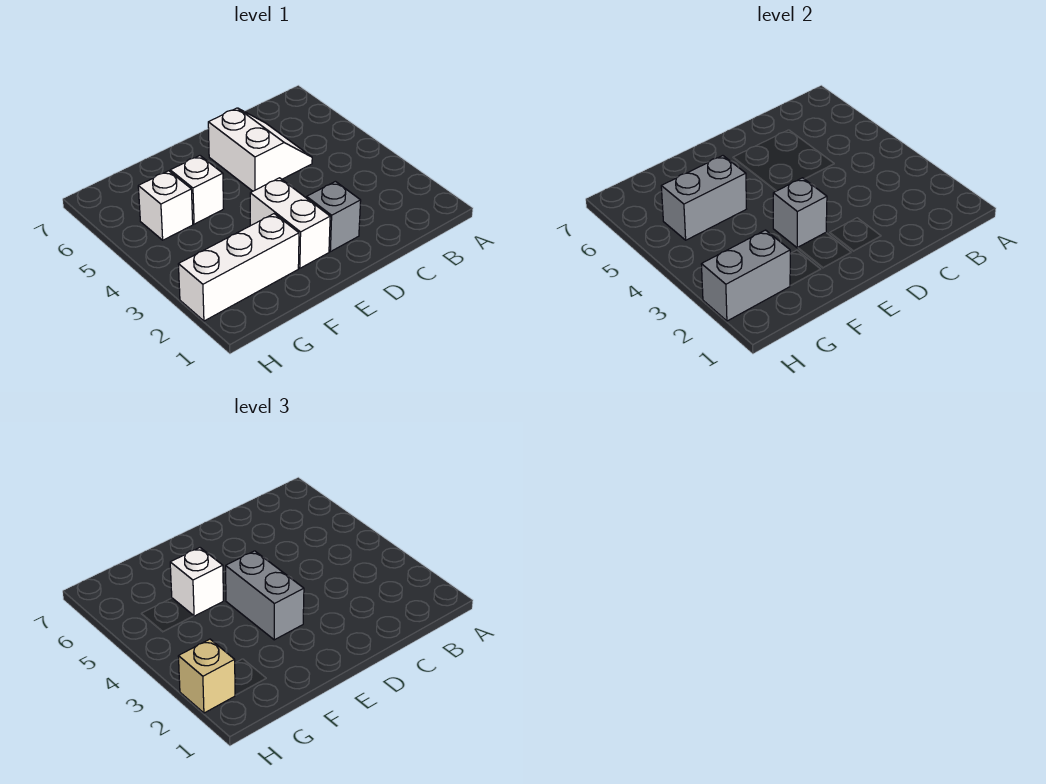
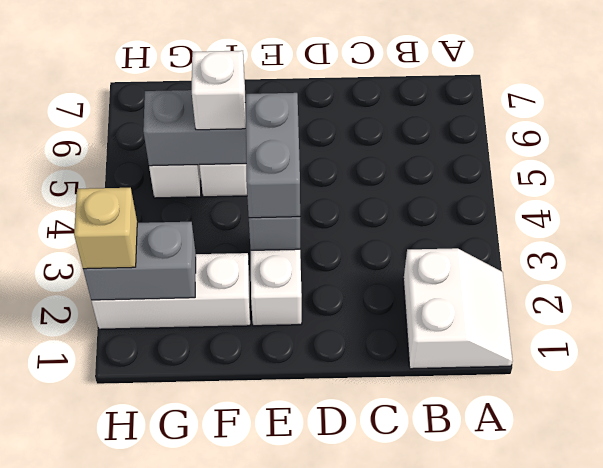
white 2x2 slope [208,108,312,191] -> white 2x2 slope moved to [403,248,513,369]
grey 1x1 brick [307,181,361,252] -> none

